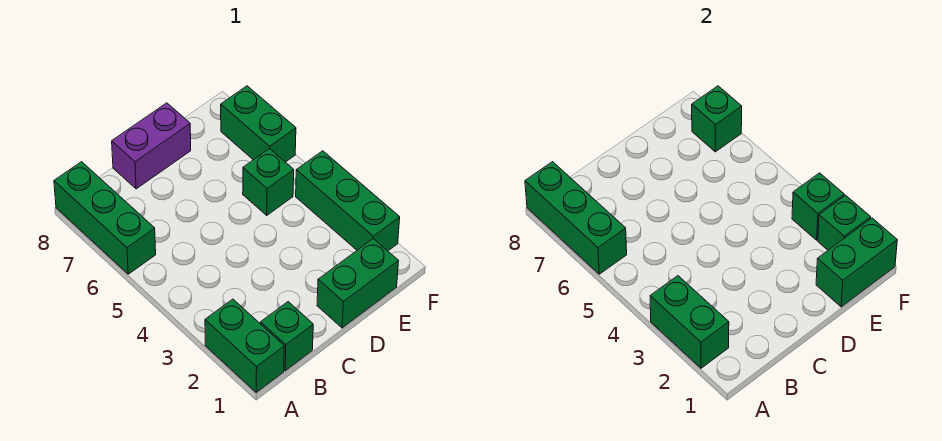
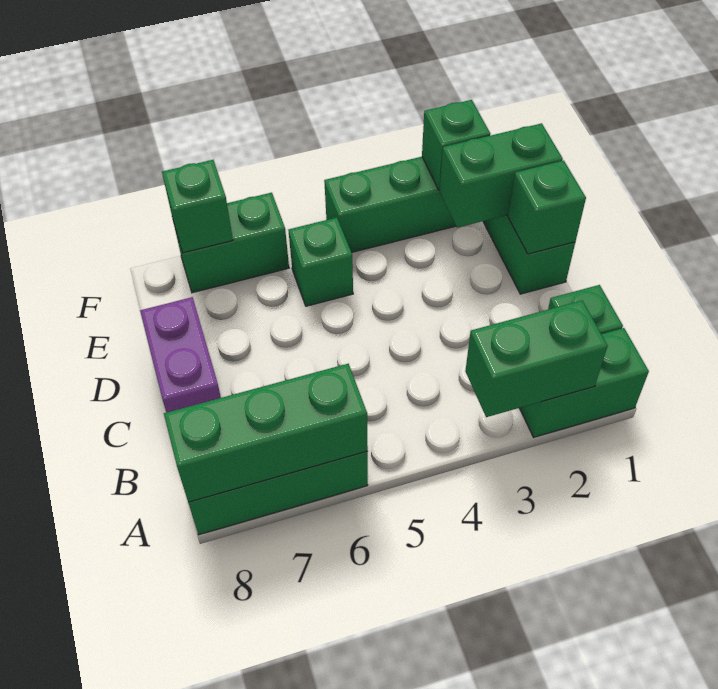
green 1x2 brick [816,218,897,307] -> green 1x2 brick turned to [439,123,563,228]
green 1x1 brick [792,173,844,240] -> green 1x1 brick moved to [508,160,586,254]

